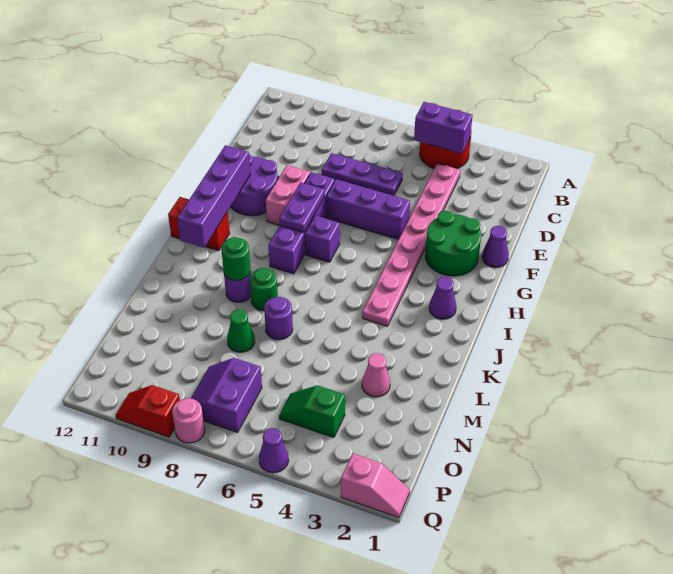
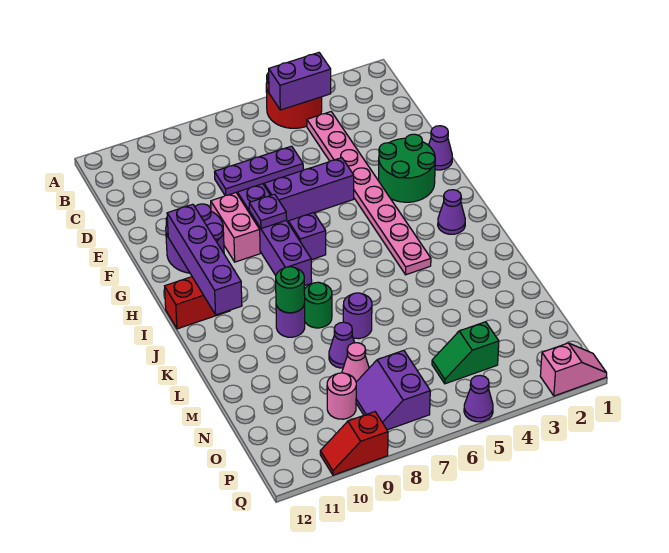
purple 1x2 plate [279,182,325,233] -> purple 1x1 plate [249,194,287,229]
pink 1x1 cone [362,353,390,397] -> pink 1x1 cone moved to [342,343,369,382]
green 1x1 cone [227,309,255,352] -> purple 1x1 cone [329,322,355,368]
pink 1x1 round brick [172,398,205,443] -> pink 1x1 round brick moved to [327,373,356,419]

